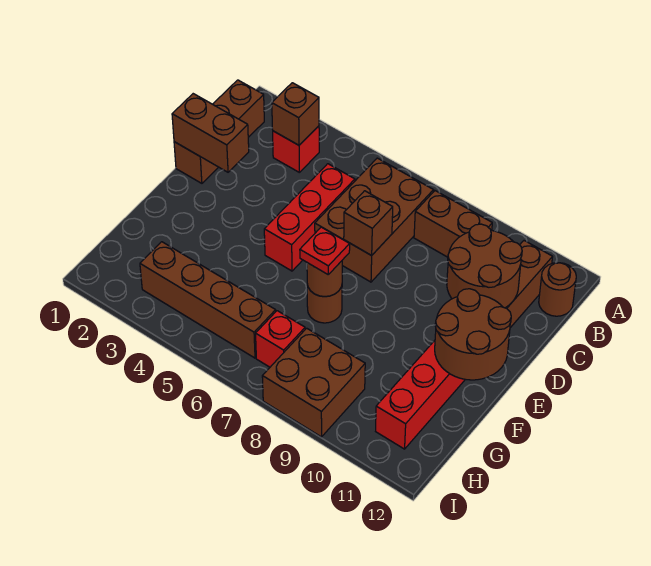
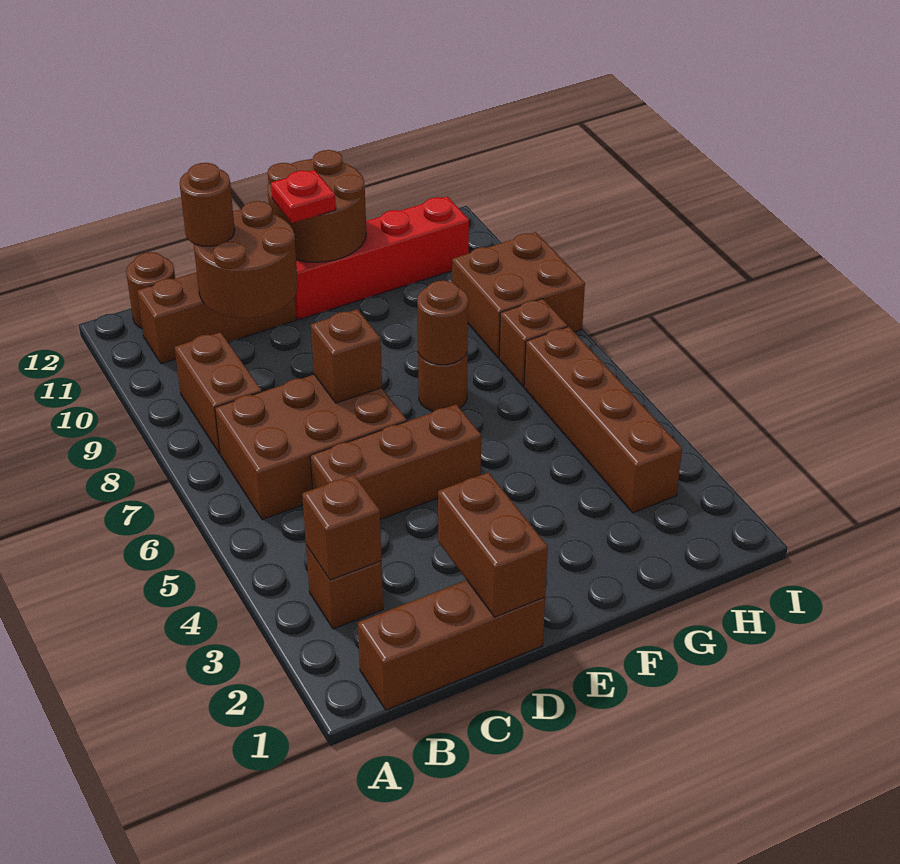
red 1x1 brick [273,126,319,172] -> brown 1x1 brick [306,545,383,629]
red 1x3 brick [264,164,355,271] -> brown 1x3 brick [310,404,481,519]
none -> brown 1x1 round brick [180,163,235,246]
red 1x1 plate [300,227,350,274] -> red 1x1 plate moved to [271,170,336,223]
red 1x1 brick [256,311,305,367] -> brown 1x1 brick [499,299,568,387]

